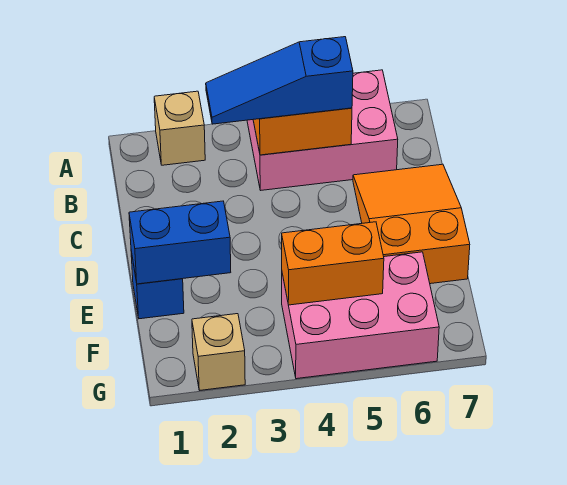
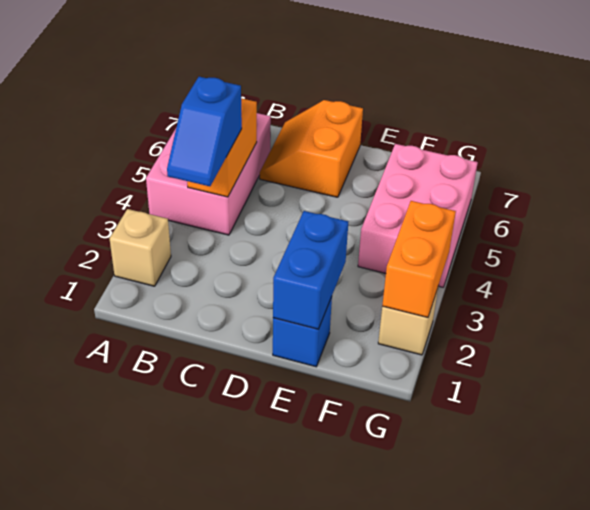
blue 1x3 slope [206,37,353,124] -> blue 1x2 slope [167,77,242,186]
orange 2x3 slope [353,164,470,284] -> orange 2x2 slope [260,100,363,197]
orange 1x2 brick [282,222,384,305] -> orange 1x2 brick moved to [382,201,456,317]

